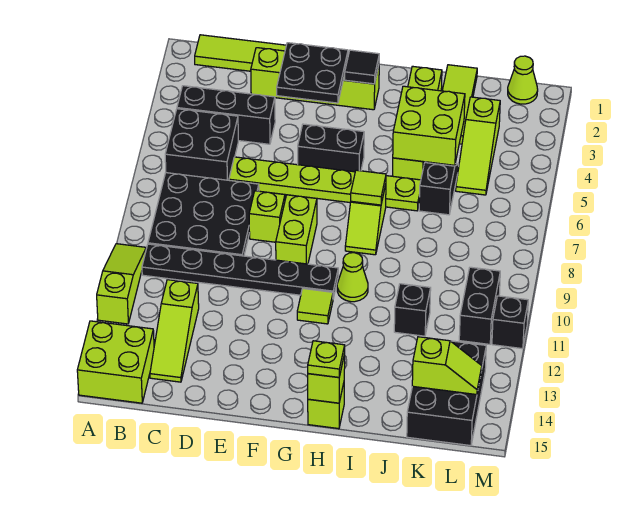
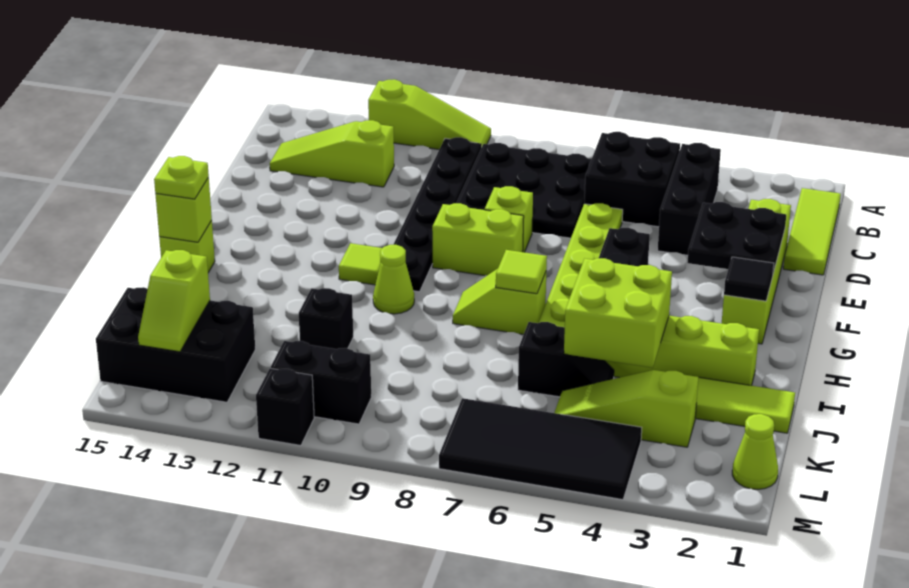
lime 2x2 brick [77,321,154,403] -> none
none -> black 2x4 tile [439,398,642,500]

